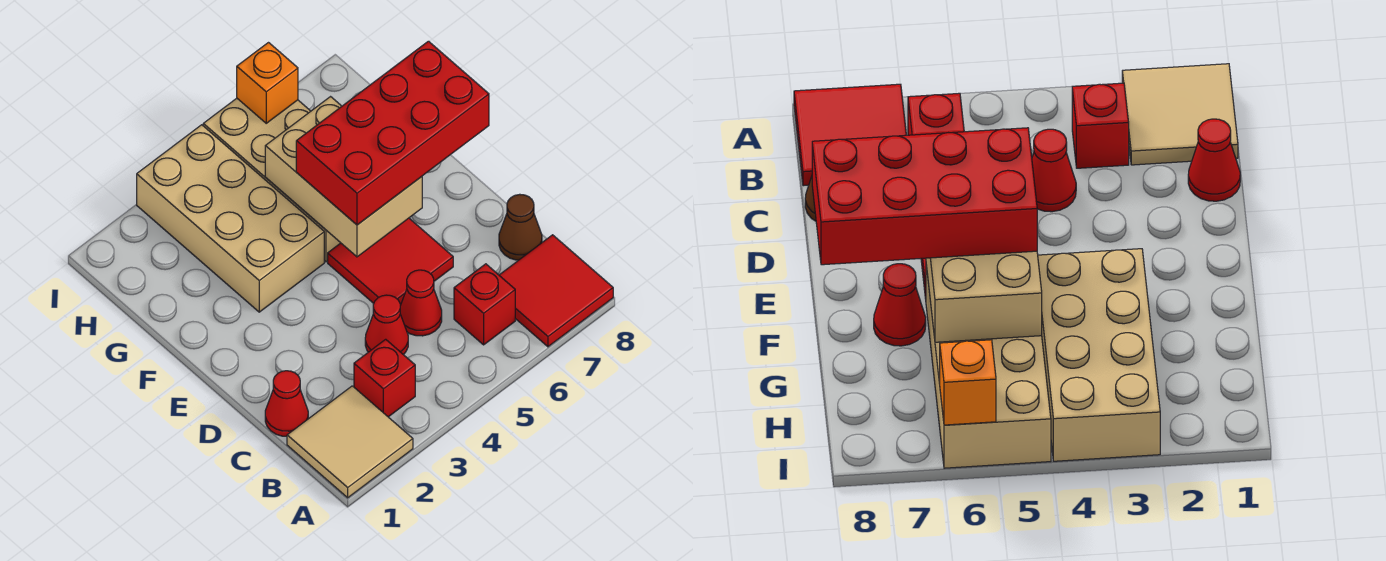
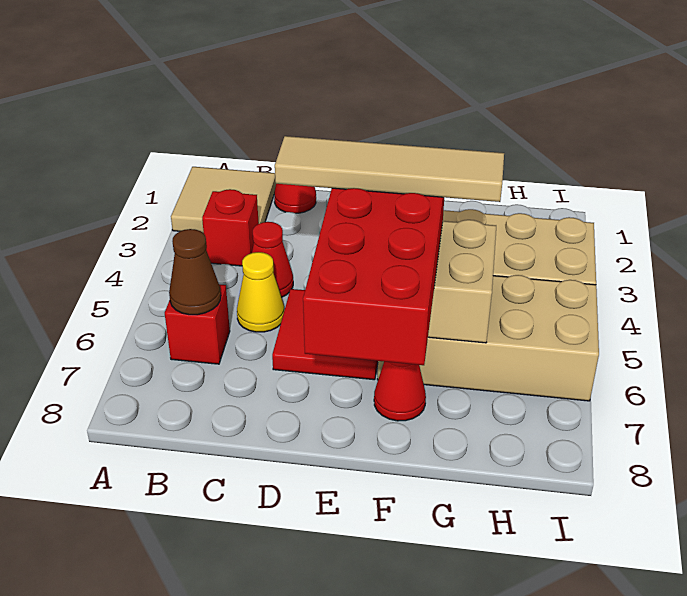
red 2x2 tile [499,235,613,347] -> none
red 1x1 cone [400,270,442,336] -> yellow 1x1 cone [237,252,284,332]
brown 1x1 cone [499,194,542,260] -> brown 1x1 cone moved to [169,229,221,315]
none -> tan 1x4 tile [275,136,504,202]
orange 1x1 brick [237,43,298,123] -> none

